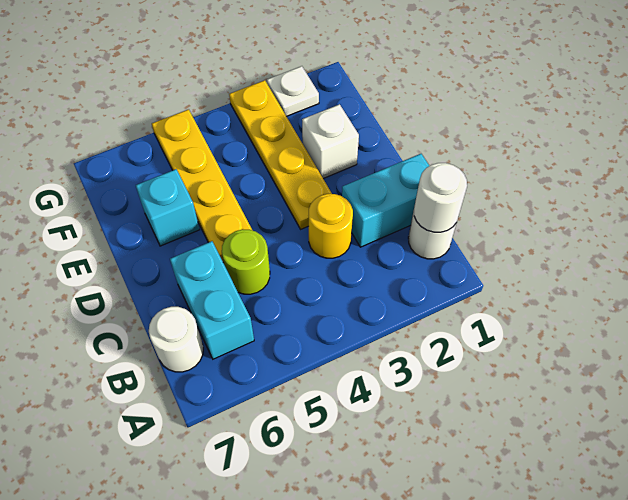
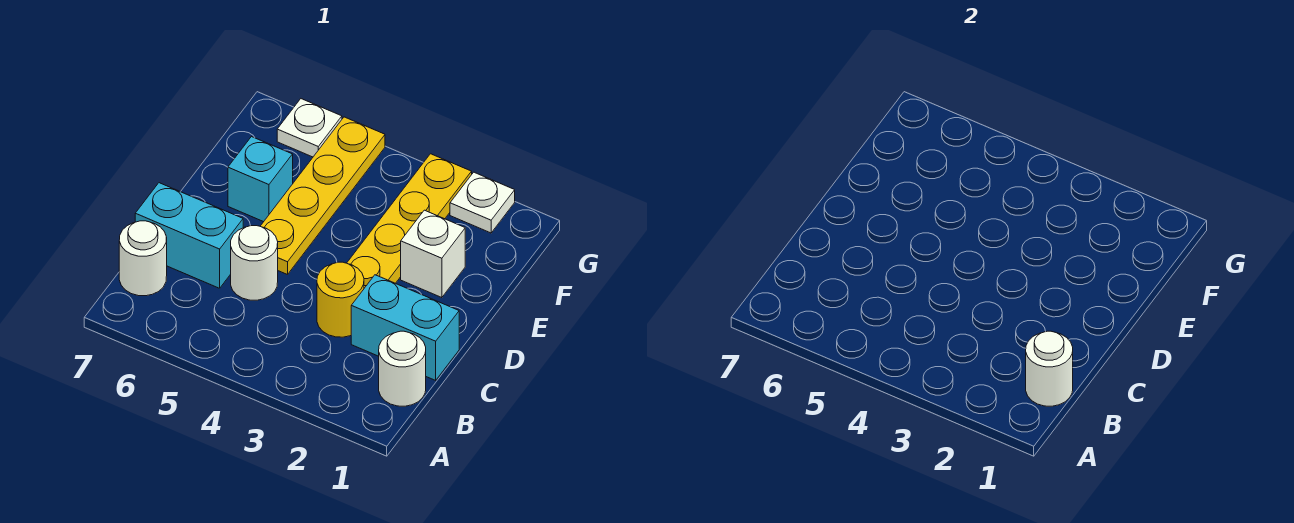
cyan 1x2 brick [170,241,254,359] -> cyan 1x2 brick turned to [135,183,243,288]
lime 1x1 round brick [222,229,270,294] -> white 1x1 round brick [231,226,278,300]
none -> white 1x1 plate [277,99,342,157]

